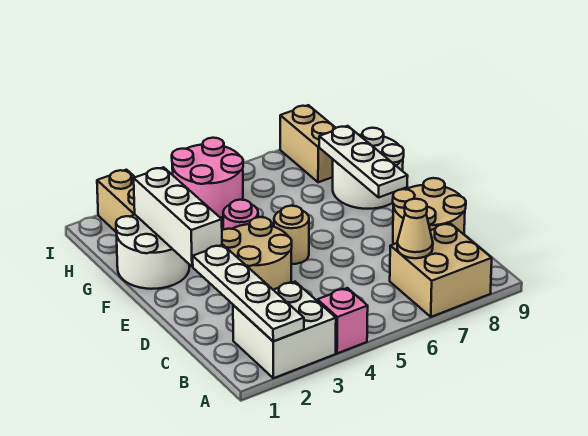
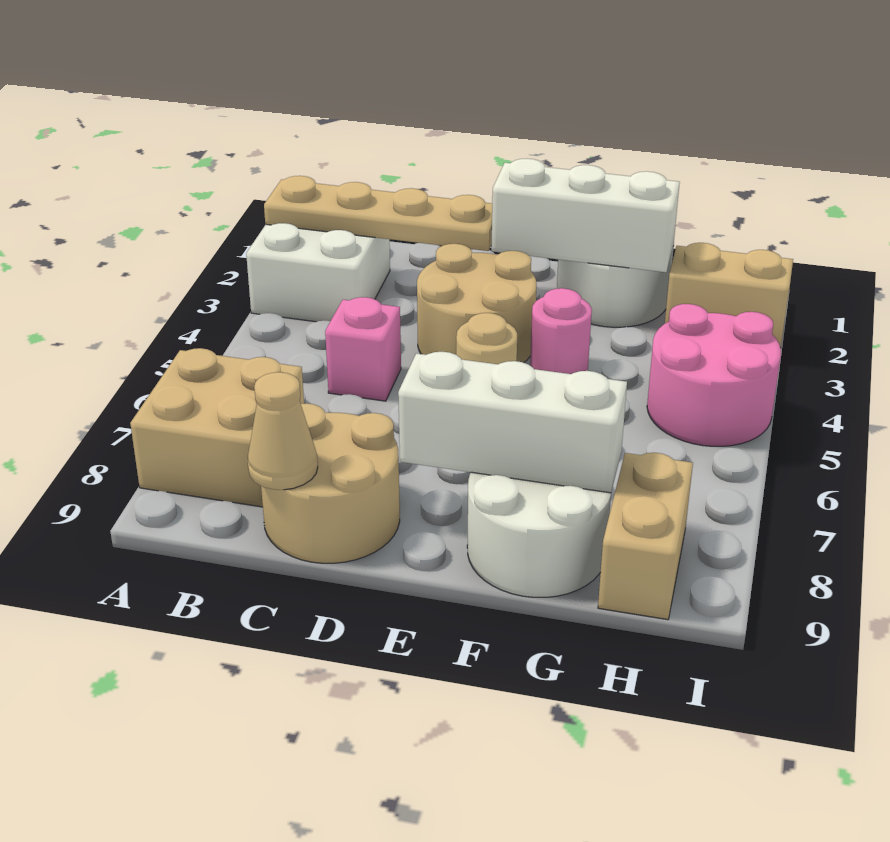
white 1x4 plate [193,245,304,341] -> tan 1x4 plate [264,176,492,251]
pink 1x1 brick [317,288,368,353] -> pink 1x1 brick moved to [325,297,401,401]
tan 1x1 cone [397,199,433,258] -> tan 1x1 cone moved to [248,372,318,490]
white 1x3 plate [319,126,408,197] -> white 1x3 brick [398,352,627,493]
tan 1x2 brick [280,105,335,182] -> tan 1x2 brick turned to [598,453,693,620]

